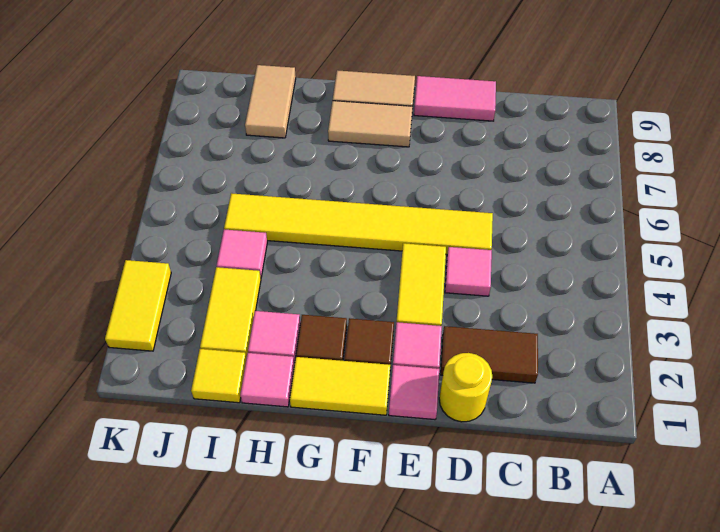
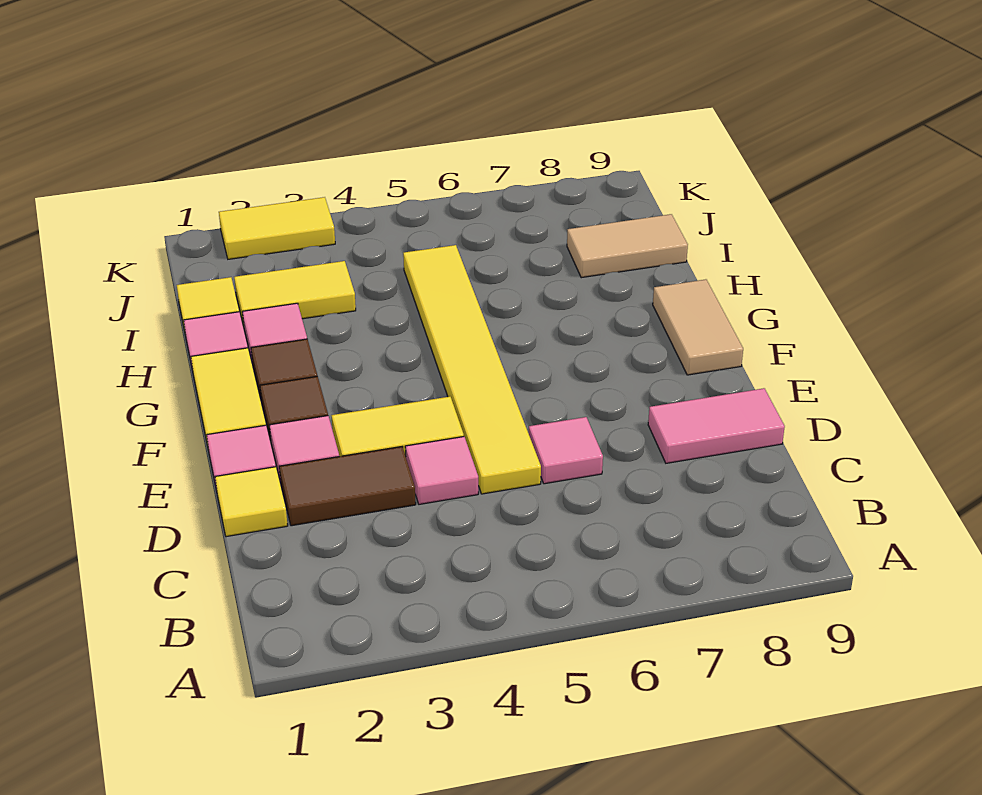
brown 1x2 tile [441,326,538,383] -> brown 1x2 tile turned to [279,447,416,526]
yellow 1x1 round brick [439,353,492,422] -> yellow 1x1 tile [215,467,288,537]
pink 1x2 tile [414,76,496,121] -> pink 1x2 tile turned to [648,388,785,463]
tan 1x2 tile [328,101,413,147] -> none
pink 1x1 tile [217,229,267,277] -> pink 1x1 tile moved to [529,417,603,484]

